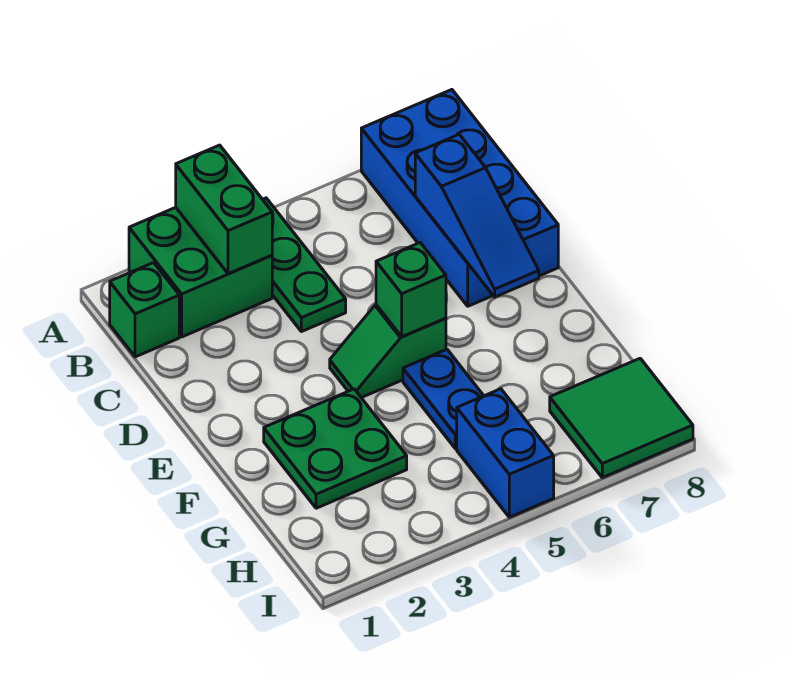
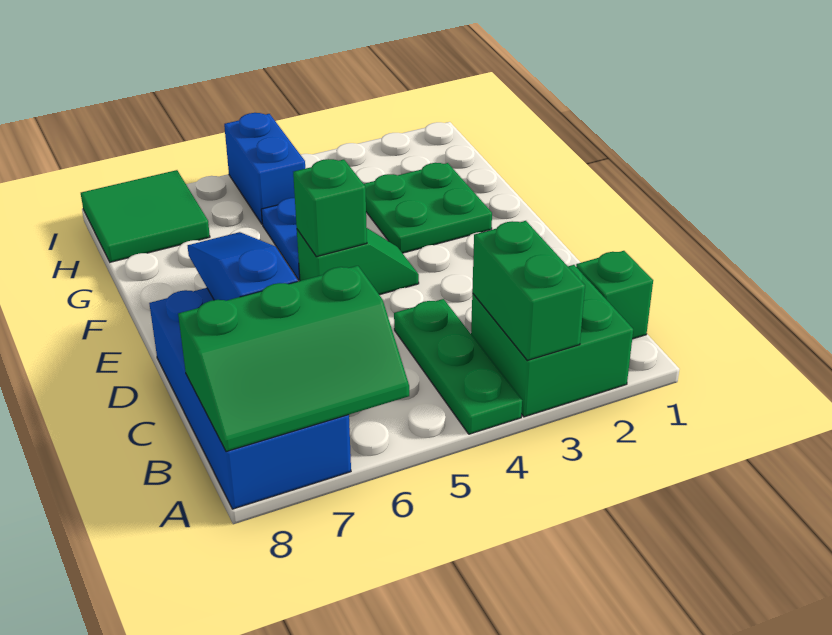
none -> green 2x3 slope [178,266,409,452]

